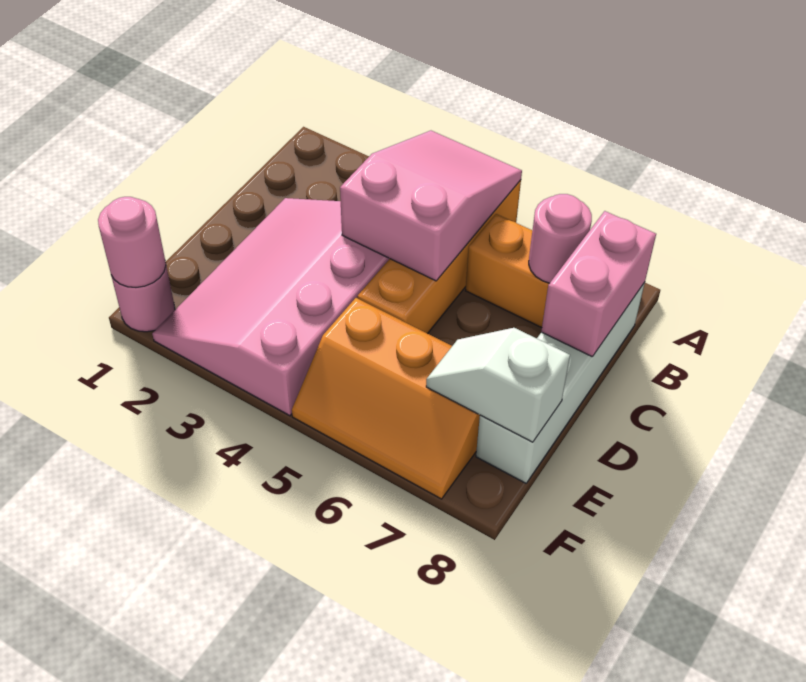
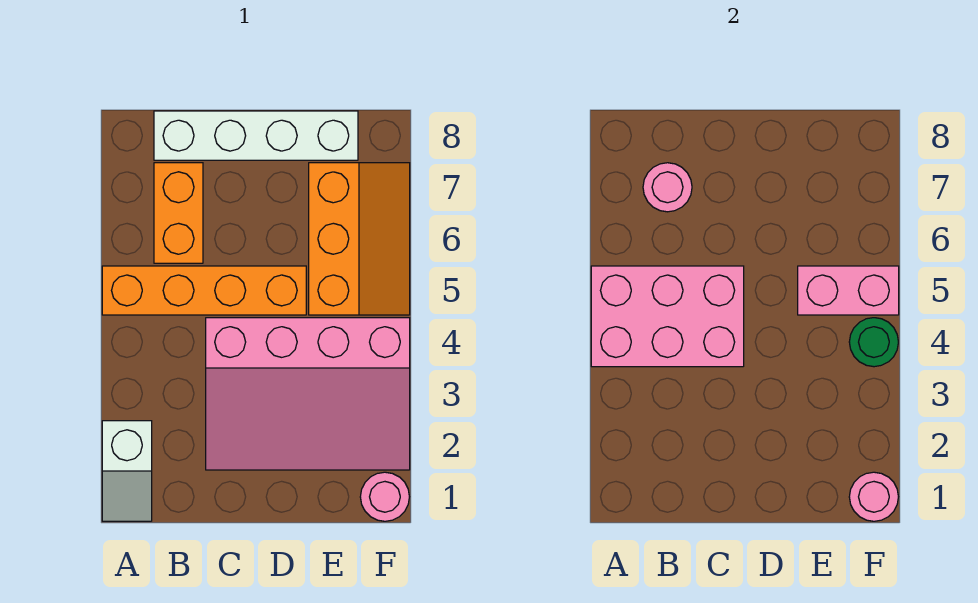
pink 2x3 slope [340,131,522,281] -> pink 2x3 brick [591,266,744,367]
pink 1x2 brick [541,211,656,356] -> pink 1x2 brick moved to [798,266,899,315]
white 1x2 slope [426,328,570,442] -> white 1x2 slope moved to [102,421,152,521]
none -> green 1x1 round brick [849,318,898,367]

